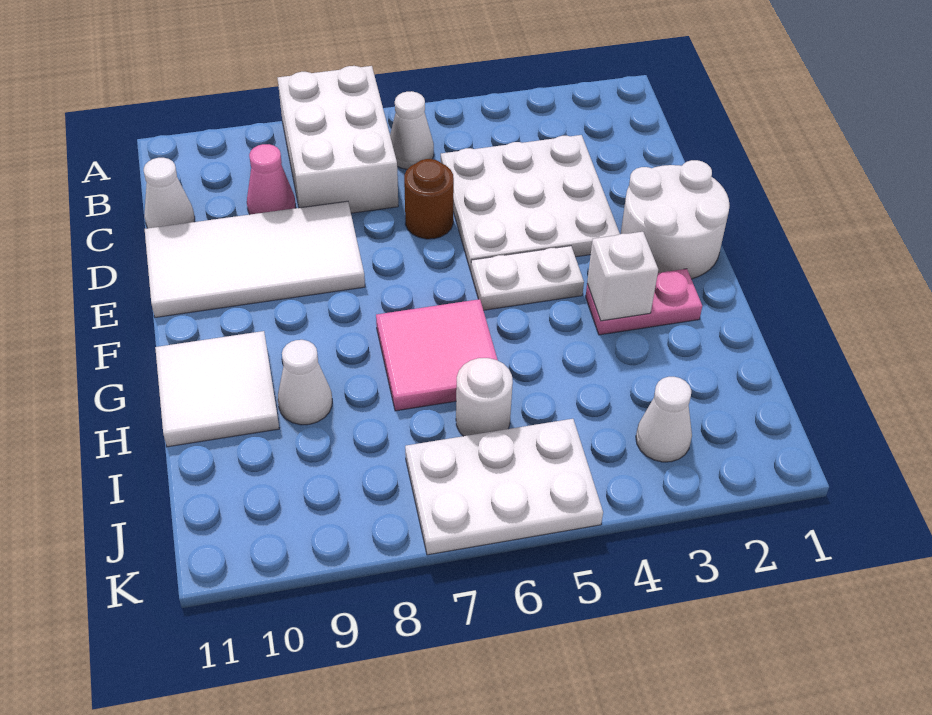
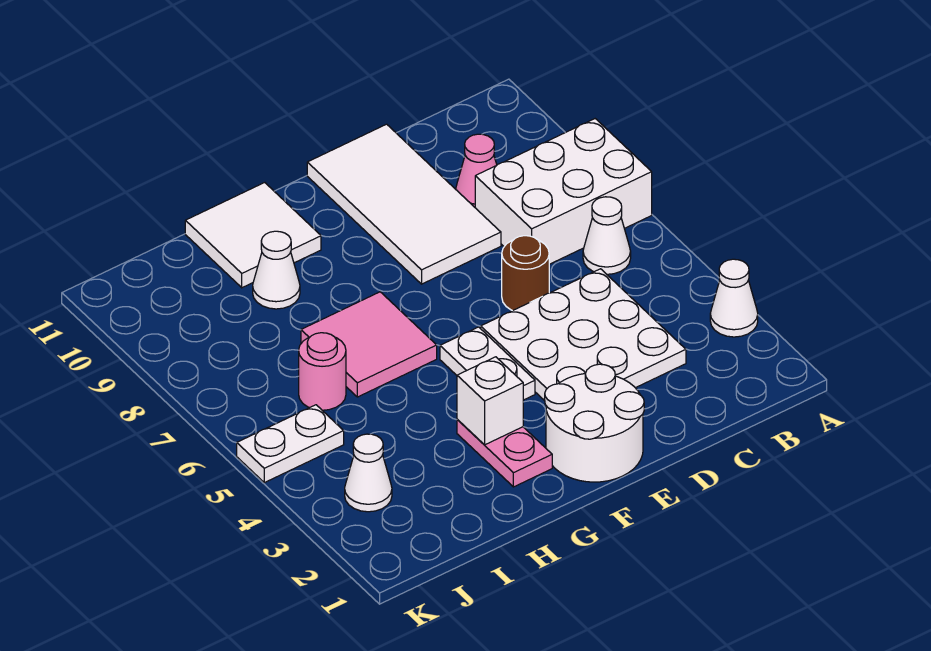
white 1x1 cone [144,158,195,228] -> white 1x1 cone moved to [710,259,758,337]
white 1x1 round brick [456,358,513,436] -> pink 1x1 round brick [299,333,346,410]
white 2x3 plate [405,419,603,555] -> white 1x2 plate [237,405,344,483]

